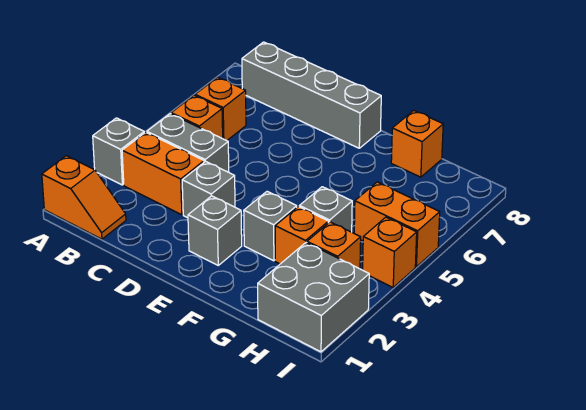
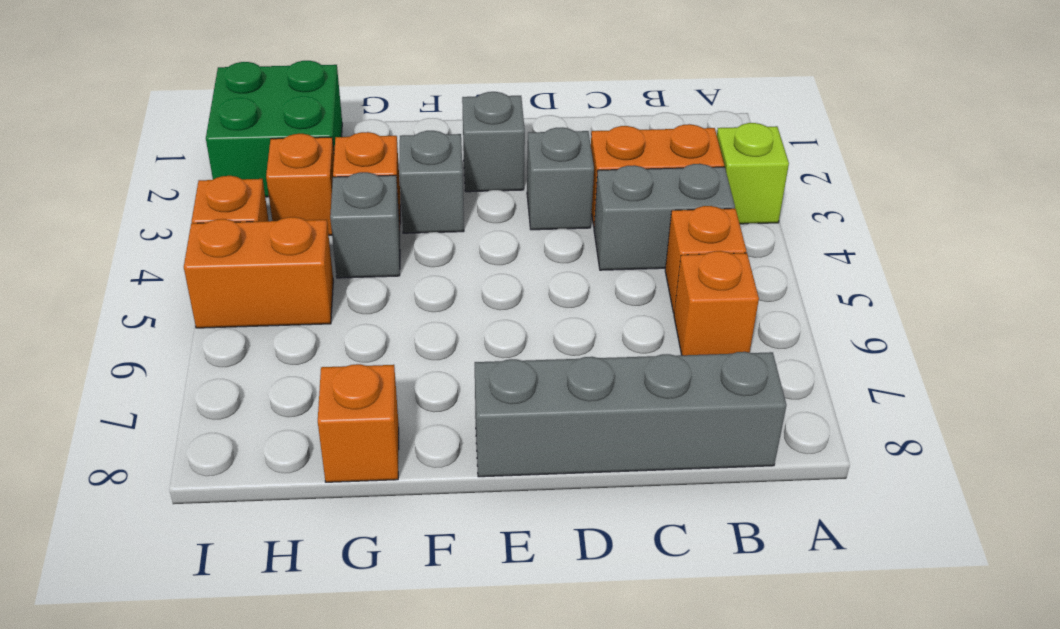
orange 1x2 slope [42,156,126,239] -> none
grey 1x1 brick [93,118,144,185] -> lime 1x1 brick [717,123,789,224]
grey 2x2 brick [258,243,369,352] -> green 2x2 brick [206,61,342,197]

